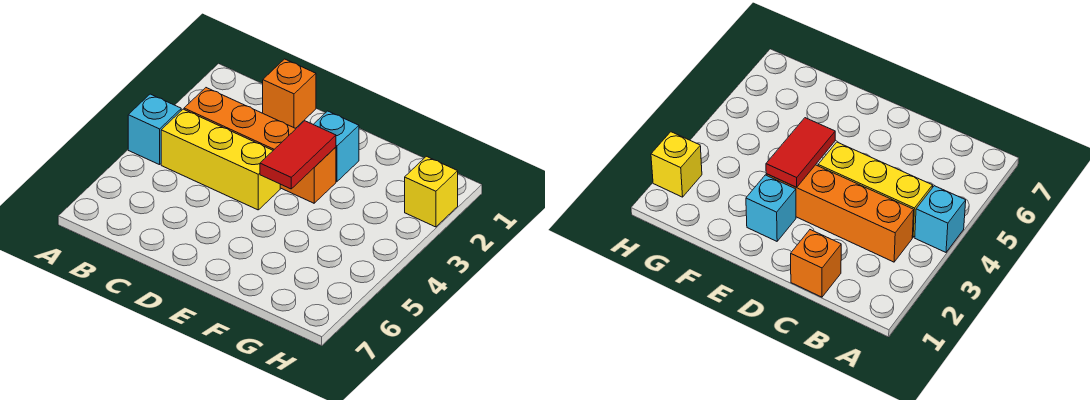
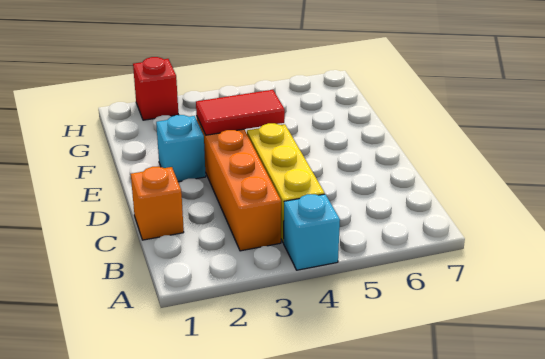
yellow 1x1 brick [405,156,458,227] -> red 1x1 brick [133,57,178,120]

